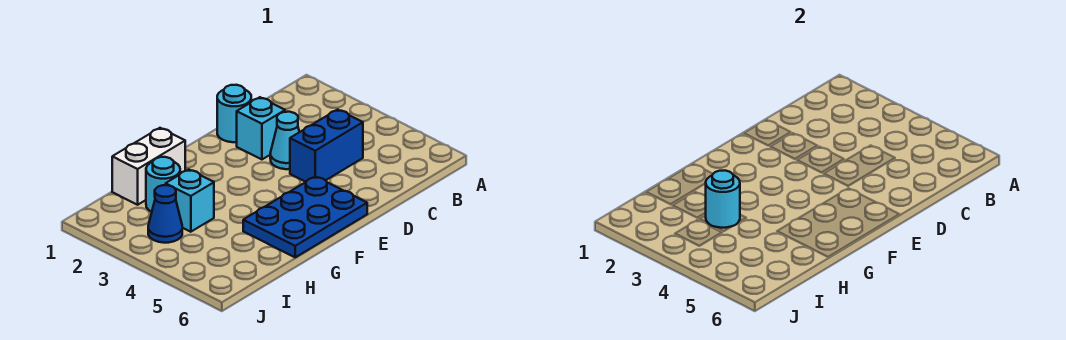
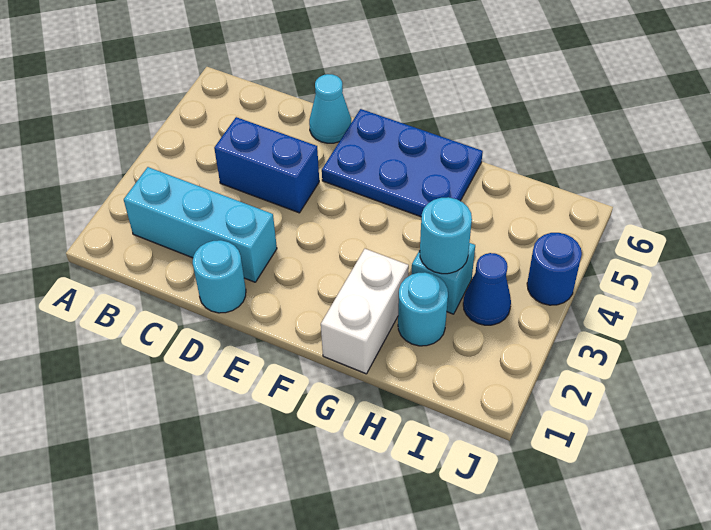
cyan 1x1 brick [237,97,285,159] -> cyan 1x3 brick [124,167,277,282]
cyan 1x1 cone [270,112,299,169] -> cyan 1x1 cone moved to [309,74,351,143]
white 1x2 brick [112,128,185,205] -> white 1x2 brick turned to [321,249,409,374]
none -> blue 1x1 round brick [527,233,582,305]

